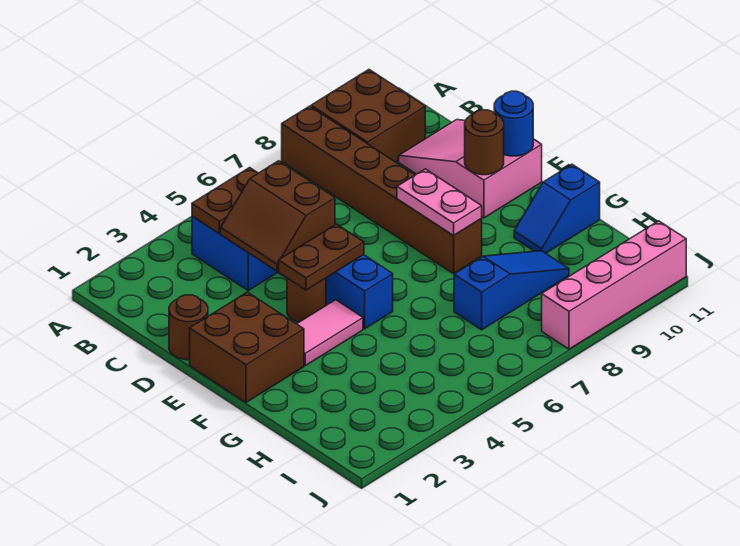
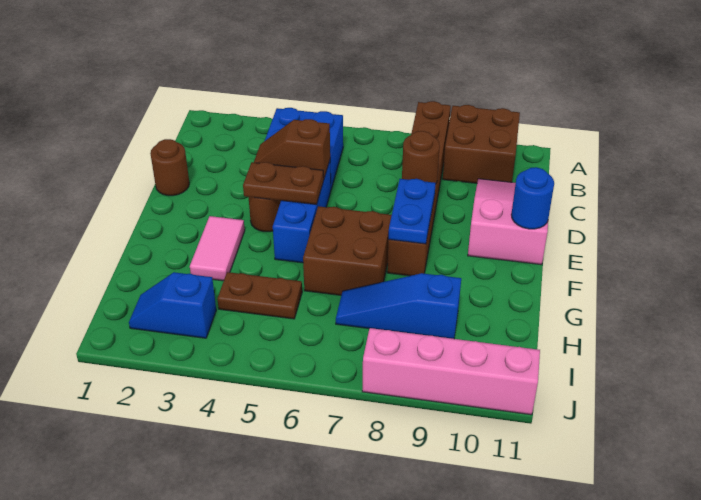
brown 1x2 plate [192,168,258,233] -> brown 1x2 plate moved to [217,272,302,319]
brown 2x2 slope [221,161,335,271] -> brown 1x2 slope [254,119,330,180]
brown 2x2 brick [190,292,304,402] -> brown 2x2 brick moved to [303,206,392,295]
pink 1x2 plate [397,169,482,236] -> blue 1x2 plate [389,179,436,244]
brown 1x1 round brick [465,110,504,175] -> brown 1x1 round brick moved to [402,131,440,183]
pink 1x2 tile [297,300,363,366] -> pink 1x2 tile turned to [190,216,245,281]
blue 1x2 slope [514,164,600,253] -> blue 1x2 slope moved to [129,272,216,338]
blue 1x3 slope [454,251,569,330] -> blue 1x3 slope turned to [336,273,461,339]

